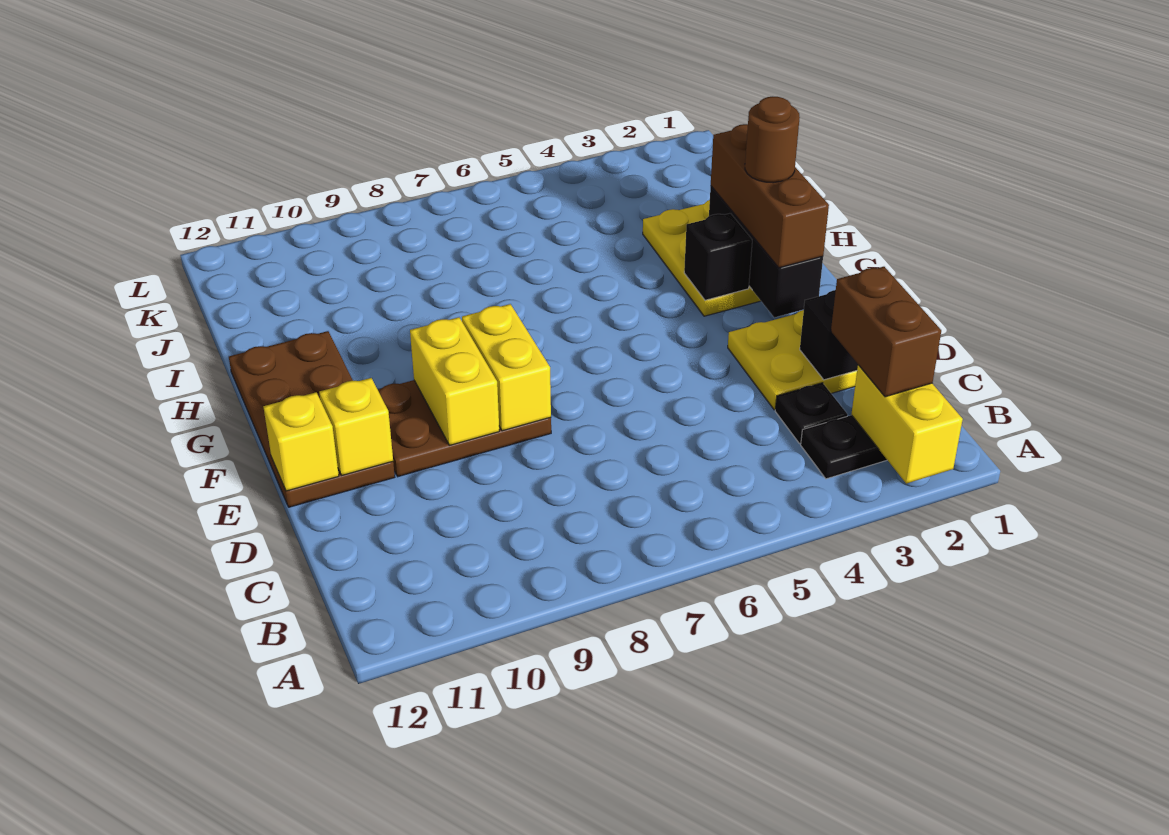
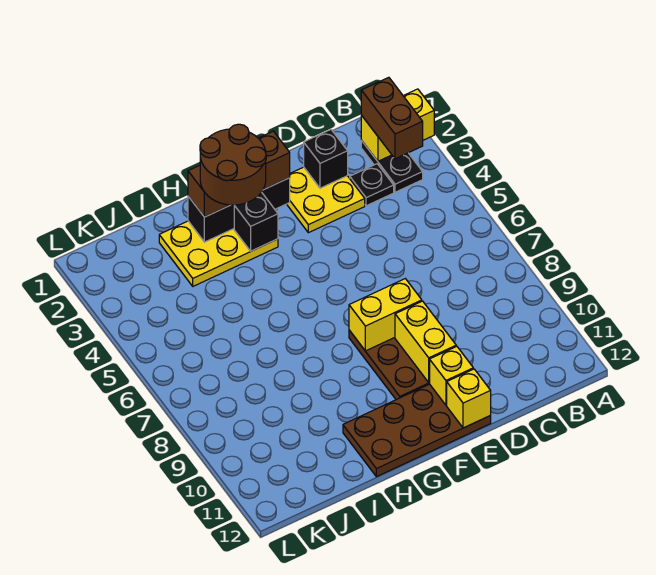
brown 1x2 brick [831,267,941,397] -> brown 1x2 brick turned to [361,77,423,159]
yellow 1x2 brick [410,317,499,445] -> yellow 1x2 brick turned to [395,301,456,382]
brown 1x1 round brick [745,97,800,183] -> brown 2x2 round brick [200,124,266,205]

